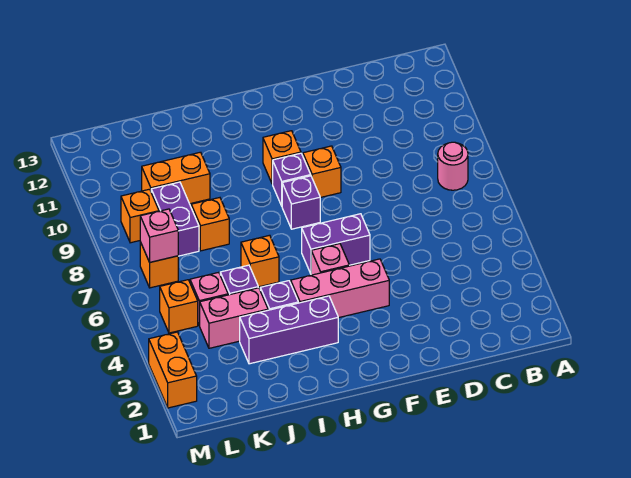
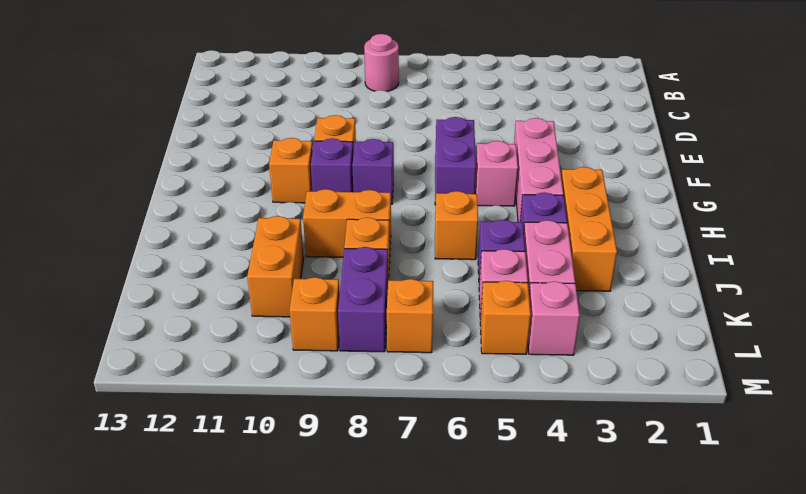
purple 1x3 brick [240,296,338,364] -> orange 1x3 brick [561,167,617,291]
purple 1x2 brick [151,182,199,256] -> purple 1x2 brick turned to [338,247,388,352]
pink 1x1 brick [140,209,178,262] -> pink 1x1 brick moved to [528,281,580,355]
orange 1x2 brick [149,332,197,408] -> orange 1x2 brick moved to [303,189,391,257]

